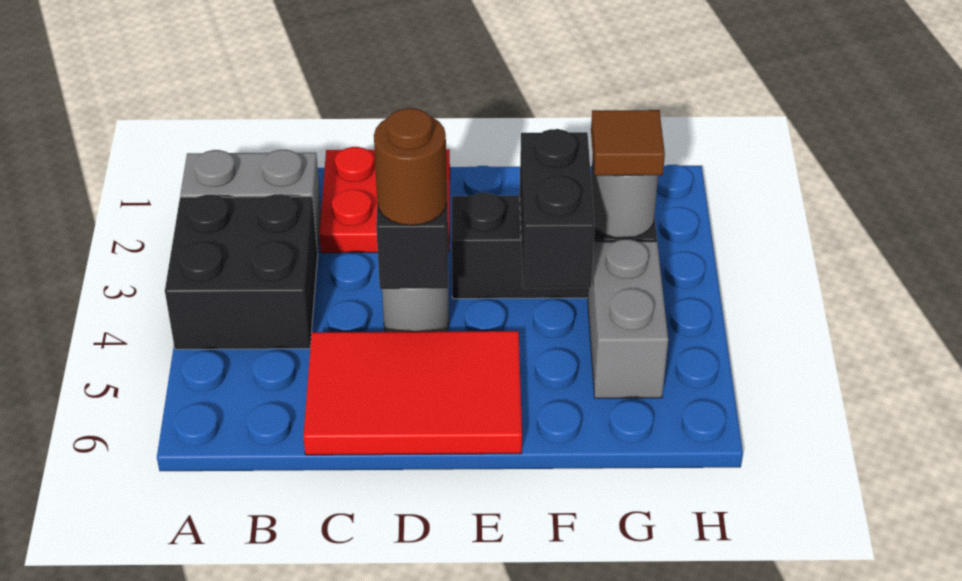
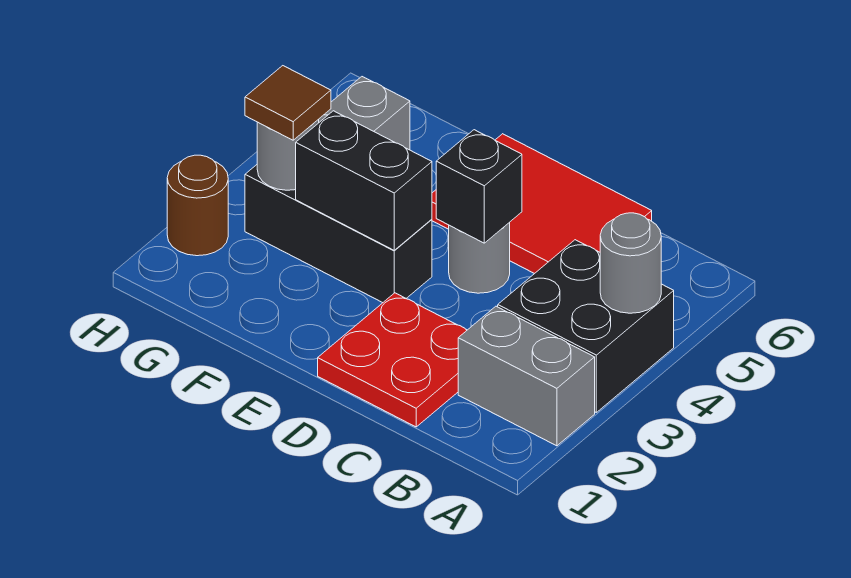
none -> grey 1x1 round brick [600,213,661,313]
brown 1x1 round brick [374,108,447,226] -> brown 1x1 round brick moved to [167,155,228,256]
black 1x2 brick [520,129,595,288] -> black 1x2 brick turned to [296,111,432,250]

